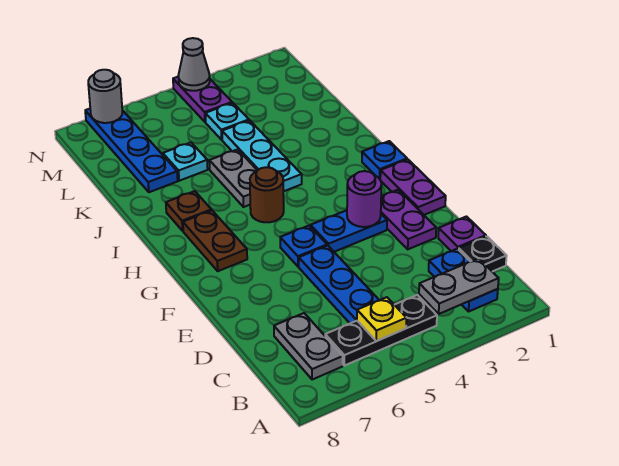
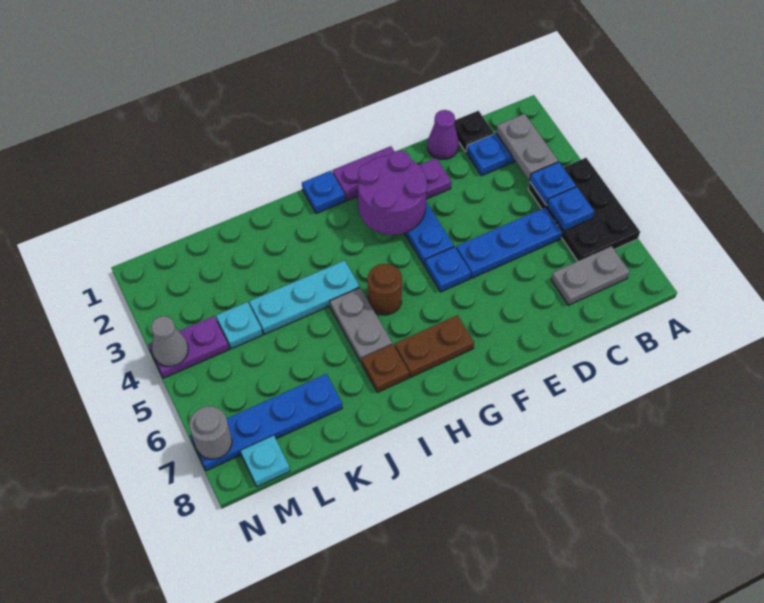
black 1x3 plate [325,295,437,366] -> black 2x3 plate [528,158,640,261]
none -> blue 1x1 plate [530,162,576,205]
yellow 1x1 plate [357,297,406,341] -> blue 1x1 plate [547,187,594,231]
purple 1x1 plate [438,217,486,251] -> purple 1x1 cone [427,110,459,159]
purple 1x1 round brick [347,171,382,227] -> purple 2x2 round brick [358,151,427,235]
grey 1x2 plate [209,149,258,207] -> grey 1x2 plate turned to [330,288,392,363]
cyan 1x1 plate [163,143,208,181] -> cyan 1x1 plate moved to [241,436,290,487]

